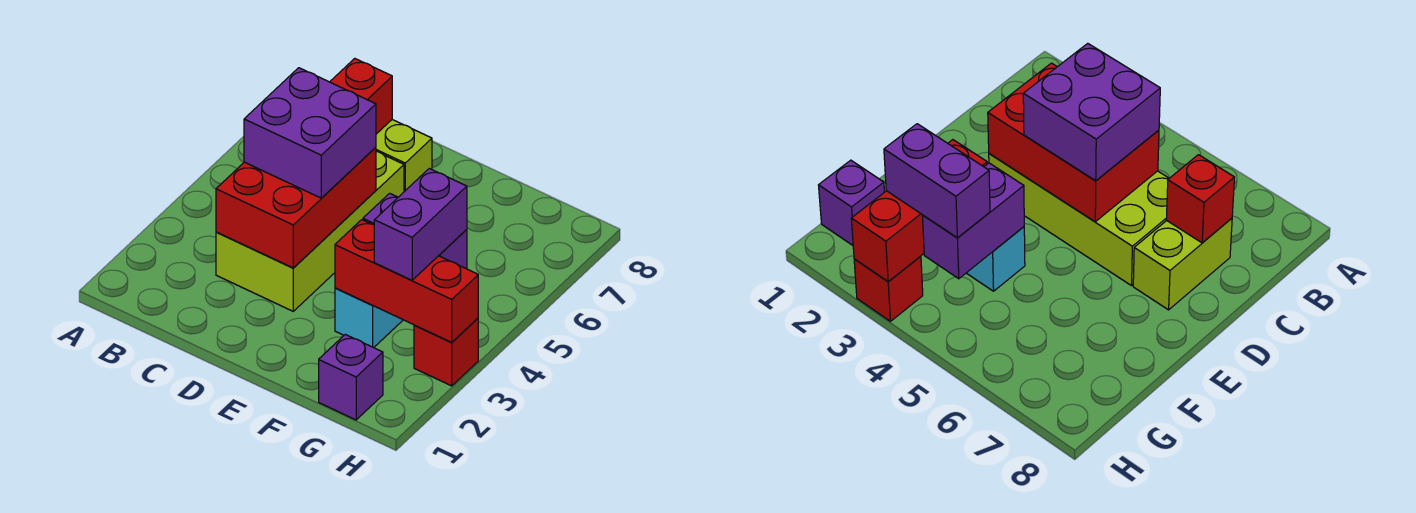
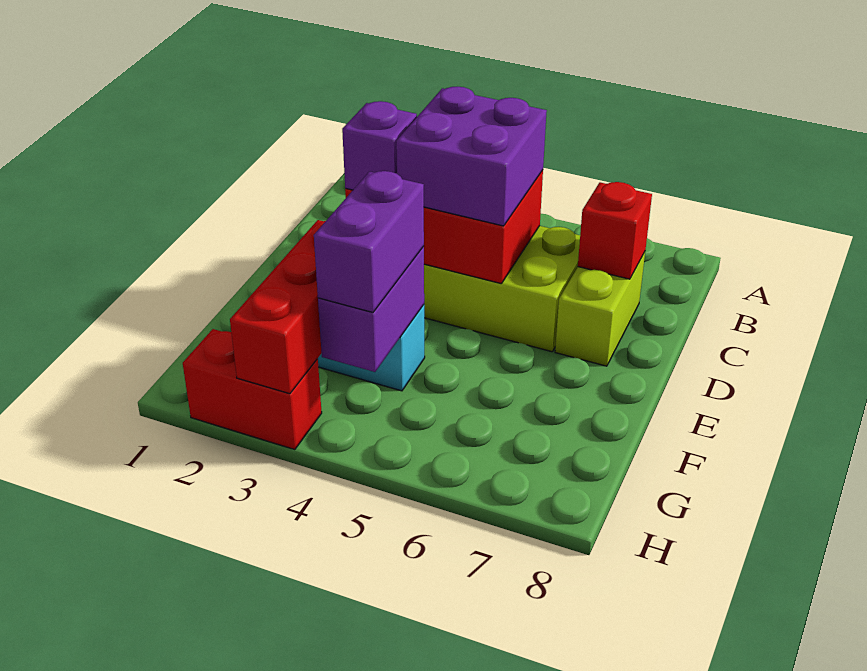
purple 1x1 brick [319,334,383,420] -> purple 1x1 brick moved to [342,101,417,190]
purple 1x2 brick [374,169,467,280] -> purple 1x2 brick turned to [314,171,424,312]
red 1x1 brick [414,318,478,386] -> red 1x2 brick [183,329,322,450]

